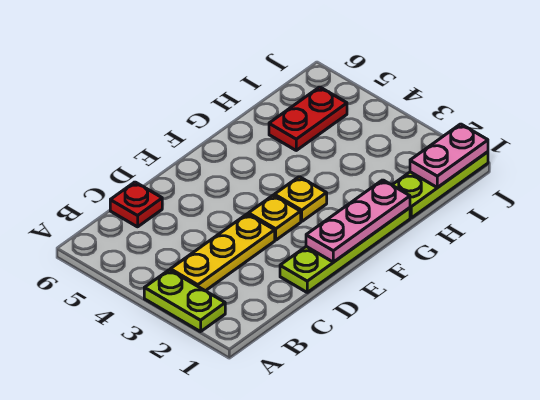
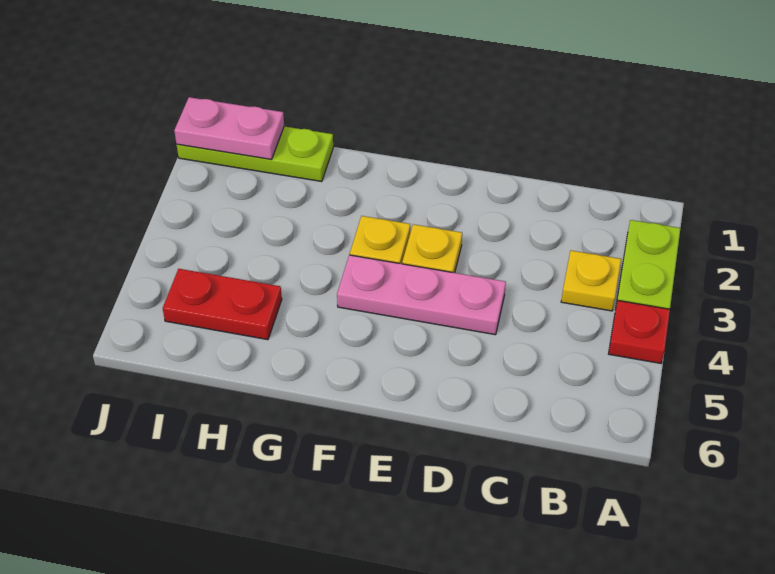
yellow 1x3 plate [170,214,275,291] -> yellow 1x1 plate [561,251,621,311]
red 1x1 plate [110,182,162,227] -> red 1x1 plate moved to [608,300,670,363]
lime 1x4 plate [280,208,410,292] -> none
pink 1x3 plate [306,180,410,262] -> pink 1x3 plate moved to [337,255,506,335]

